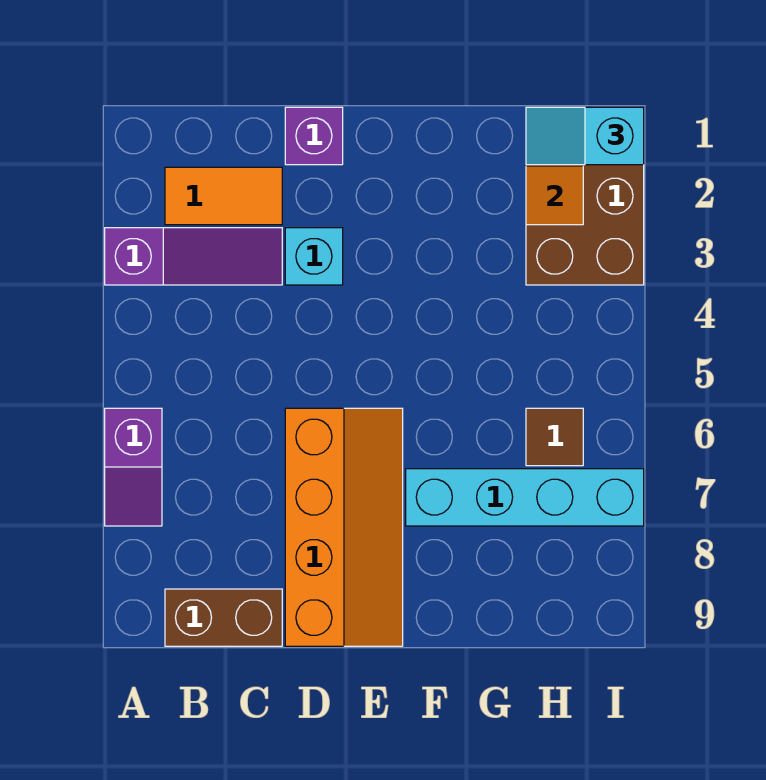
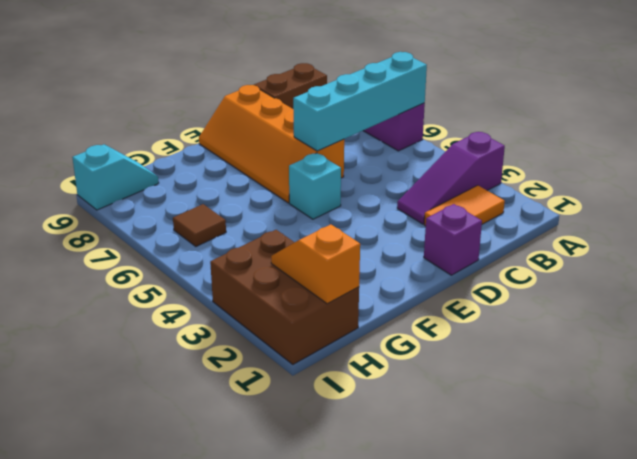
cyan 1x1 brick [285,228,343,285] -> cyan 1x1 brick moved to [289,153,341,219]
cyan 1x4 brick [406,469,644,526] -> cyan 1x4 brick moved to [293,52,427,151]
cyan 1x2 slope [526,107,644,165] -> cyan 1x2 slope moved to [72,144,159,210]

